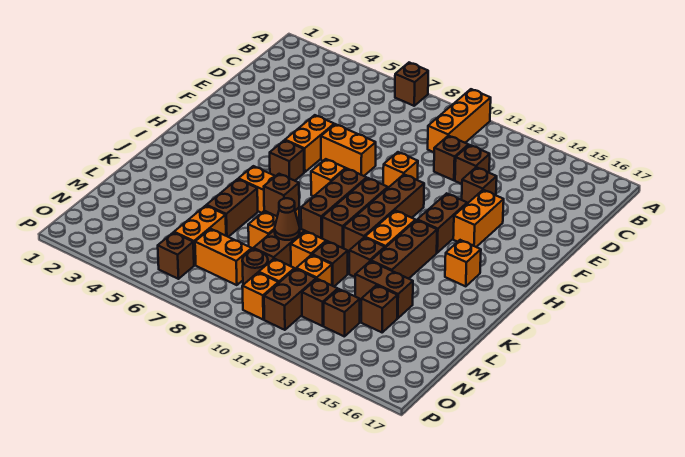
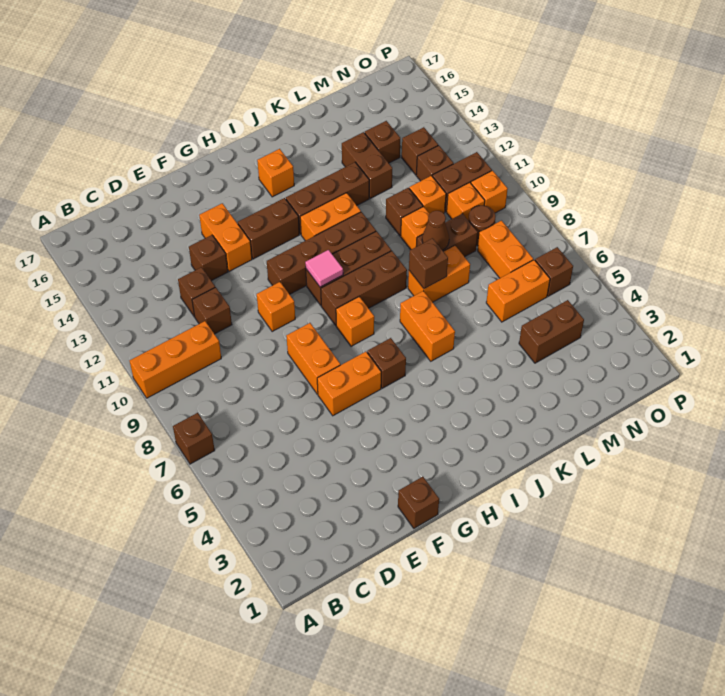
orange 1x2 brick [453,190,504,247] -> orange 1x2 brick turned to [199,203,252,271]
none -> pink 1x1 tile [305,250,343,287]
brown 1x2 brick [207,179,258,237] -> brown 1x2 brick moved to [519,300,584,363]
brown 1x1 brick [349,237,385,277] -> brown 1x1 brick moved to [398,477,439,528]

